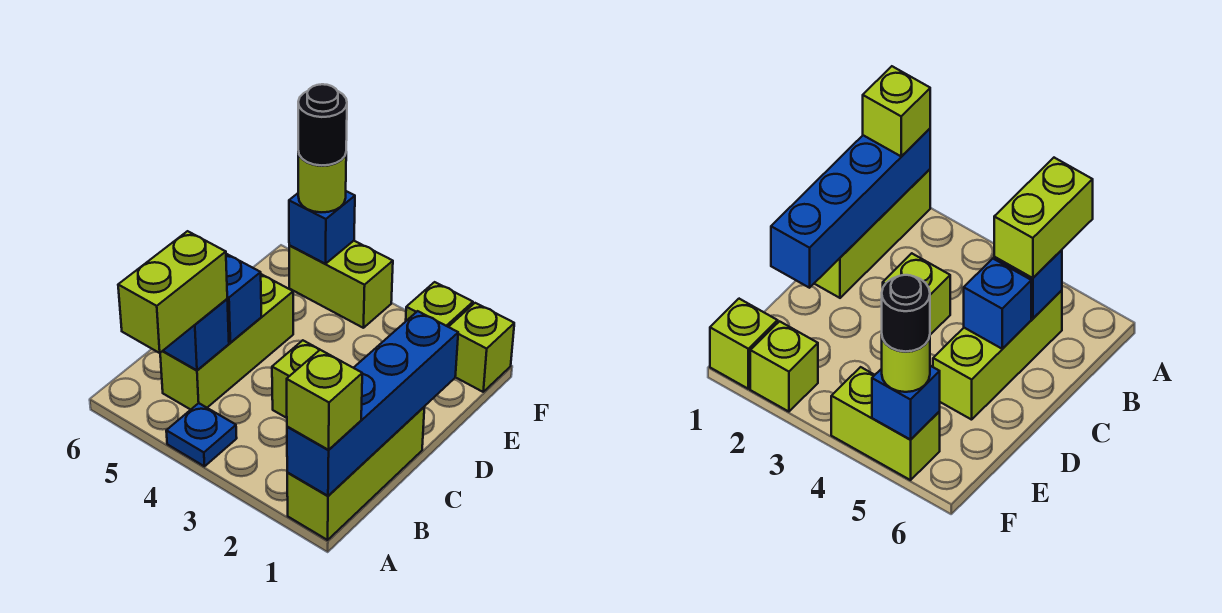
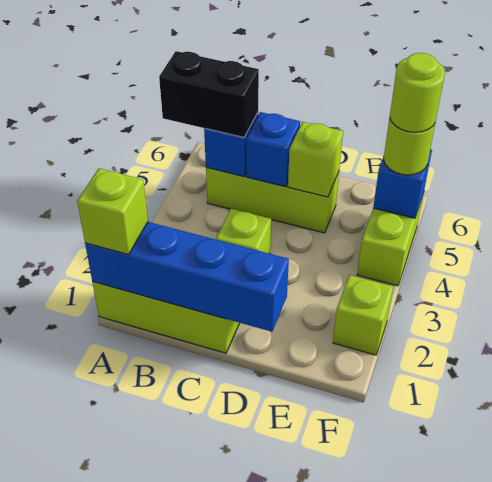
blue 1x1 plate [166,403,237,466] -> none
lime 1x2 brick [118,231,227,353] -> black 1x2 brick [159,51,259,137]
lime 1x1 brick [449,303,514,392] -> lime 1x1 brick moved to [288,122,343,197]
black 1x1 round brick [298,84,347,165] -> lime 1x1 round brick [390,53,445,132]

